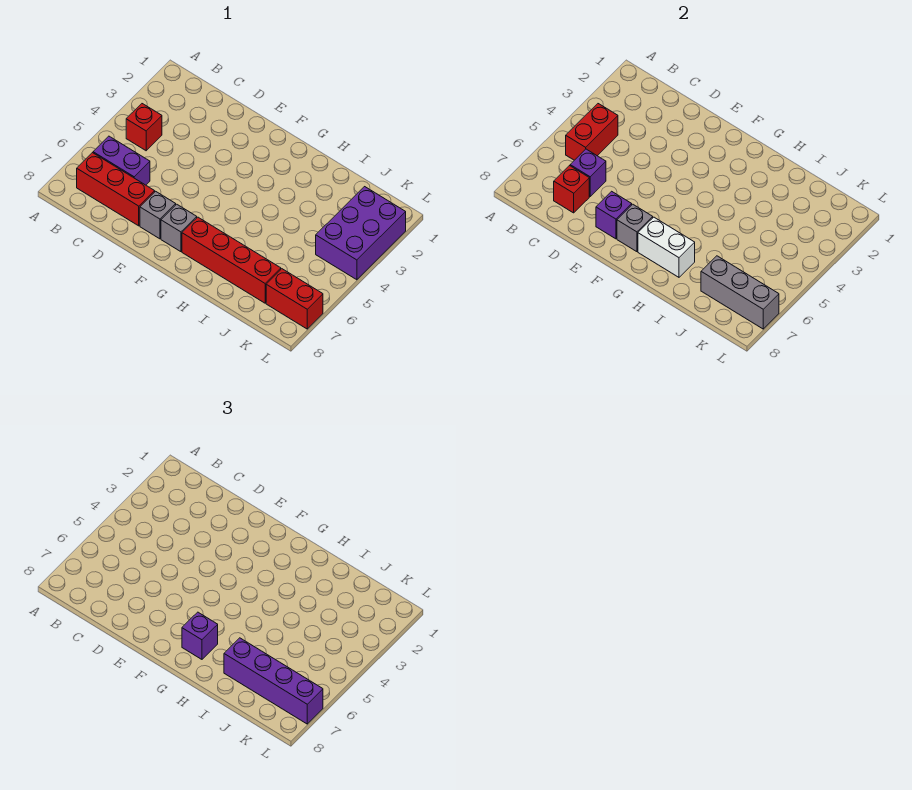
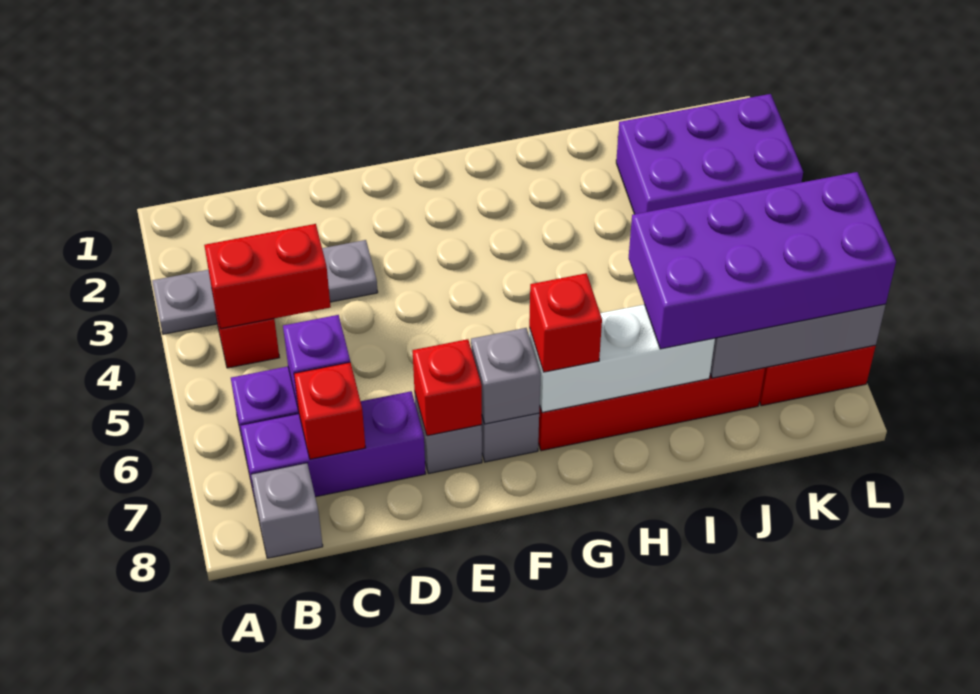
none -> grey 1x4 plate [152,240,378,334]
red 1x2 brick [566,104,618,160] -> red 1x2 brick turned to [204,224,331,329]
red 1x3 brick [77,153,155,226] -> purple 1x3 brick [241,391,426,503]
none -> grey 1x1 brick [251,463,323,558]
purple 1x1 brick [596,191,632,239] -> red 1x1 brick [413,339,482,436]
white 1x2 brick [638,217,695,277] -> white 1x3 brick [529,305,715,413]
purple 1x1 brick [182,612,218,659] -> red 1x1 brick [529,273,602,372]
purple 1x4 brick [224,638,323,724] -> purple 2x4 brick [629,172,896,349]
purple 2x3 brick [316,187,406,280] -> purple 2x3 brick turned to [616,94,803,214]

